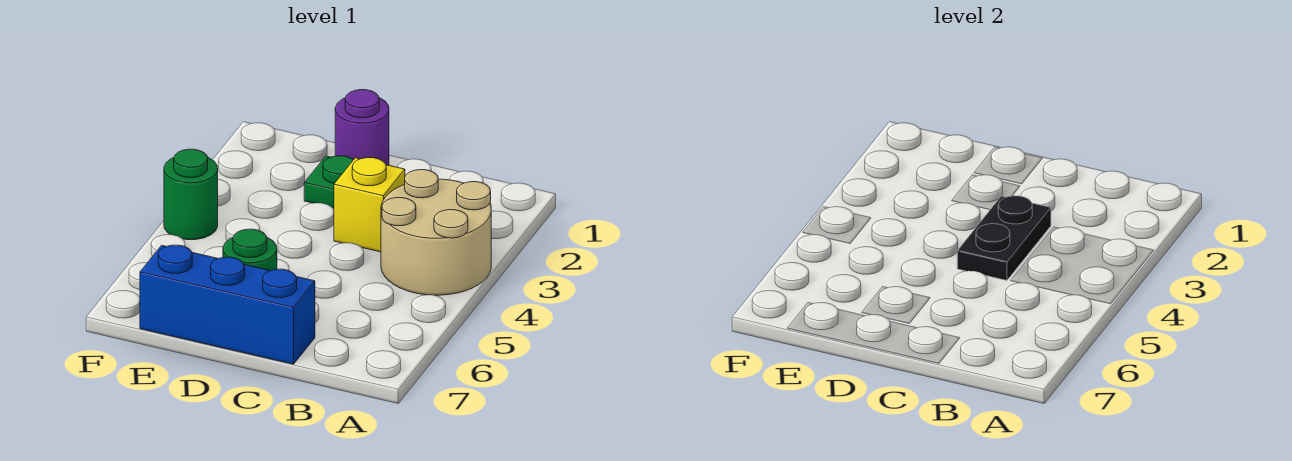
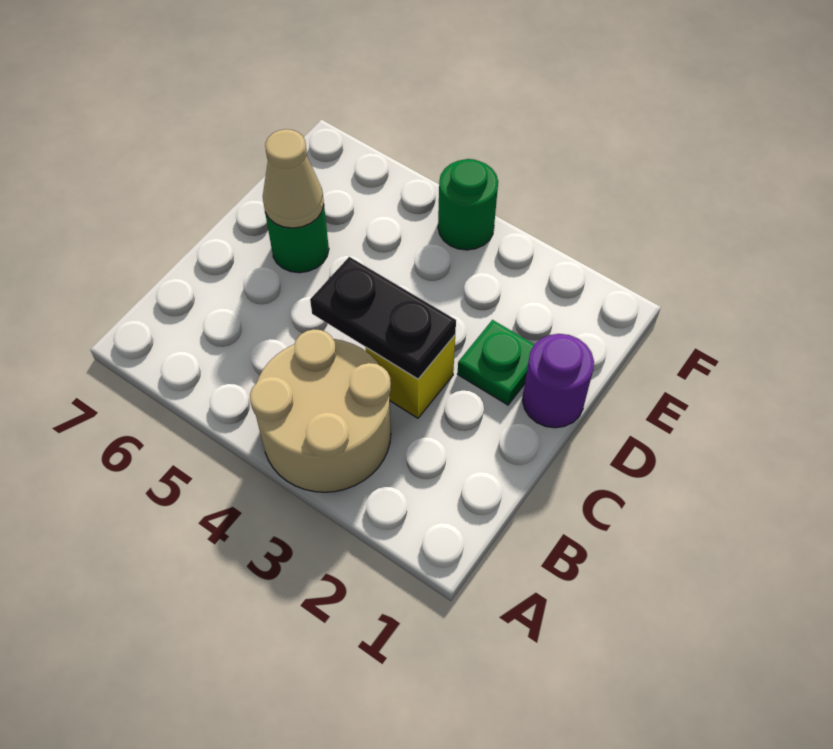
blue 1x3 brick [140,245,315,364] -> none
none -> tan 1x1 cone [263,129,324,228]

